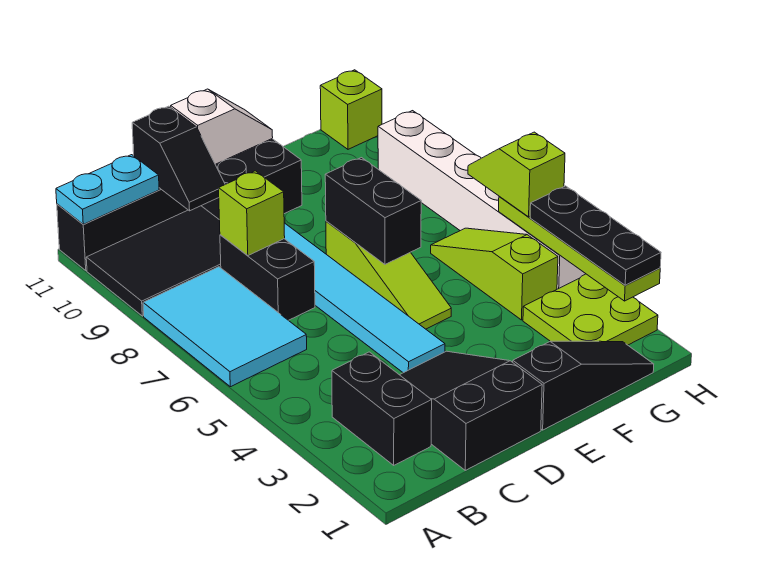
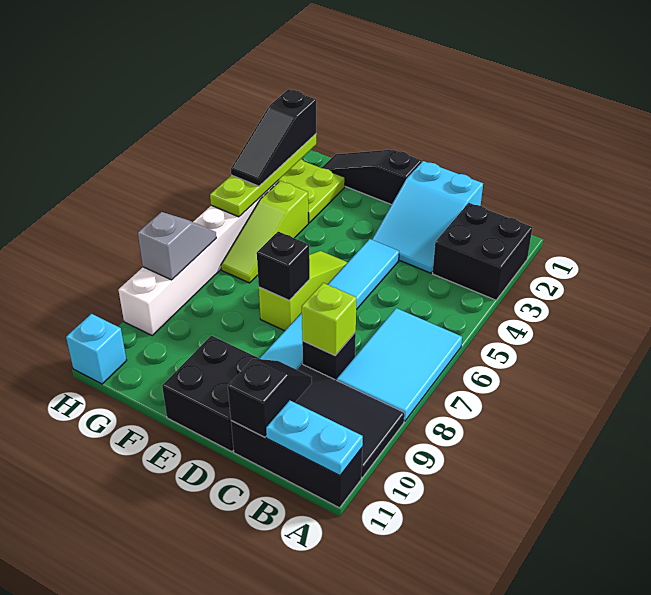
black 1x2 brick [332,352,432,465] -> black 2x2 brick [433,203,533,300]
black 2x3 slope [400,351,542,470] -> cyan 2x3 slope [372,161,483,273]
black 1x2 brick [220,235,315,320] -> black 1x1 brick [302,332,356,380]
white 1x2 slope [171,89,273,164] -> none
black 1x2 brick [325,158,421,264] -> black 1x1 brick [257,232,310,300]
black 1x3 plate [530,186,661,285] -> black 1x3 slope [231,89,316,186]
lime 1x2 slope [468,132,565,217] -> none
none -> grey 1x2 slope [138,212,216,280]
lime 1x1 brick [320,70,382,149] -> cyan 1x1 brick [66,314,127,384]

